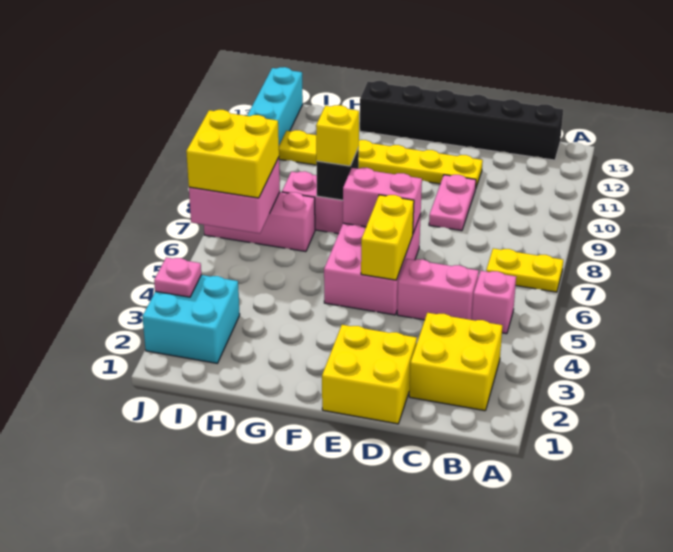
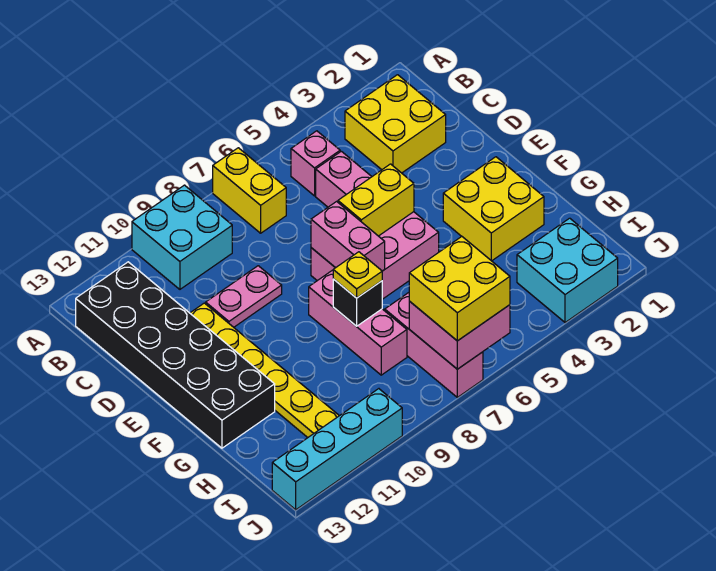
yellow 1x2 plate [486,248,563,292] -> yellow 1x2 brick [213,148,286,233]
none -> cyan 2x2 brick [132,185,232,289]
black 1x6 brick [360,81,563,160] -> black 2x6 brick [76,262,275,448]
yellow 2x2 brick [322,325,417,424] -> yellow 2x2 brick moved to [443,157,544,261]
yellow 1x1 brick [316,105,359,166] -> yellow 1x1 plate [333,252,382,298]
pink 1x1 plate [154,257,201,297] -> none

